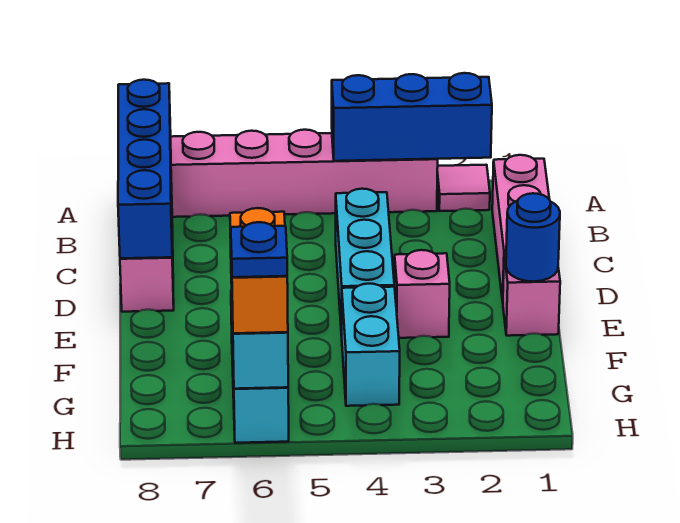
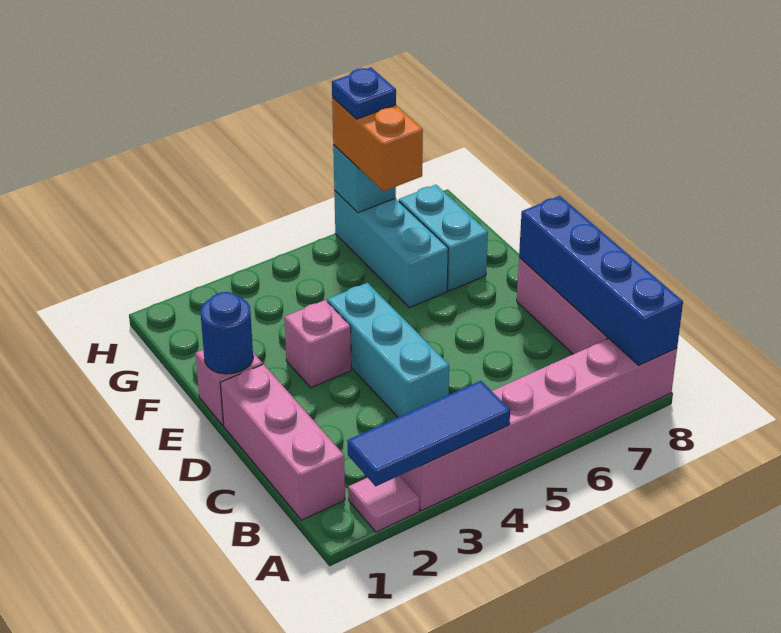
blue 1x3 brick [332,73,492,161] -> blue 1x3 tile [347,381,510,486]
cyan 1x2 brick [342,284,400,406] -> cyan 1x2 brick moved to [399,185,488,291]

